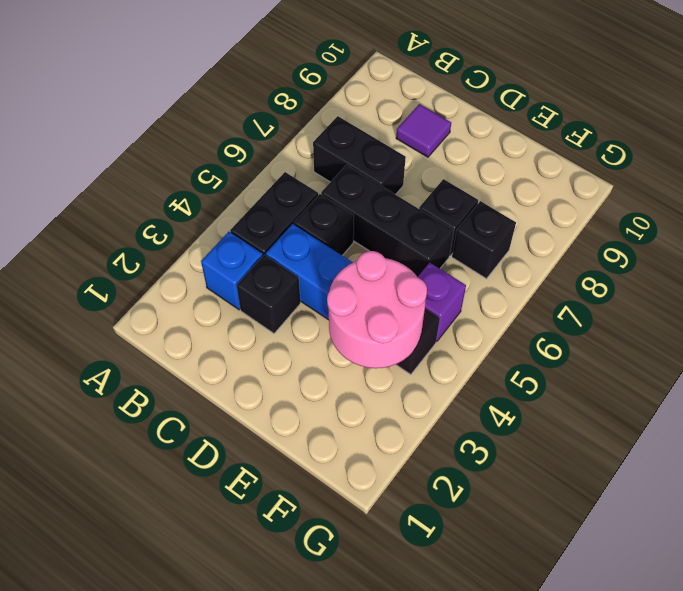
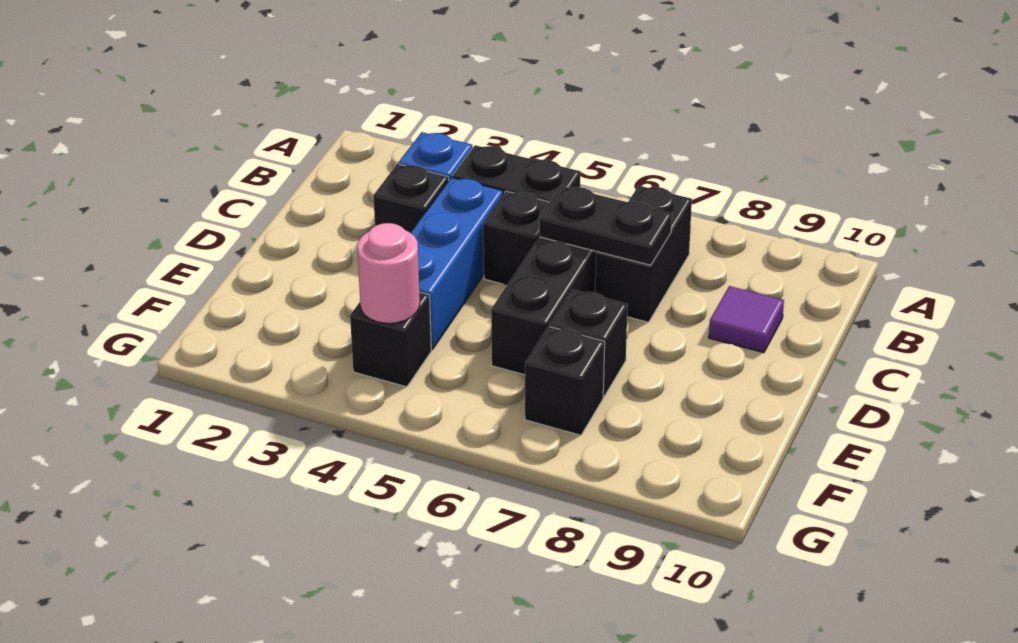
none -> black 1x2 plate [539,186,672,265]
pink 2x2 round brick [327,251,427,368] -> pink 1x1 round brick [357,223,420,323]
purple 1x1 brick [418,263,466,341] -> none

